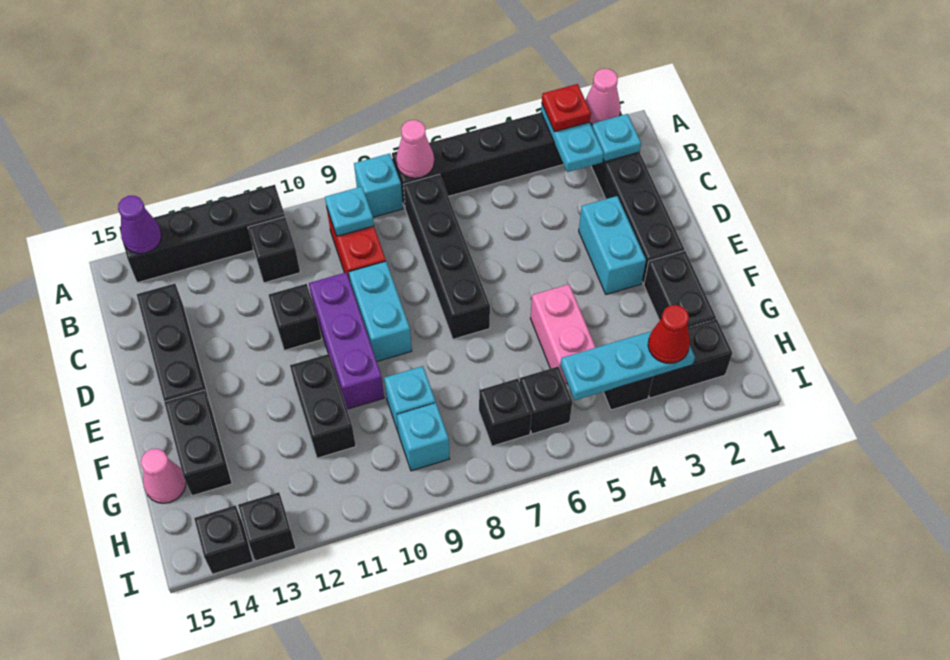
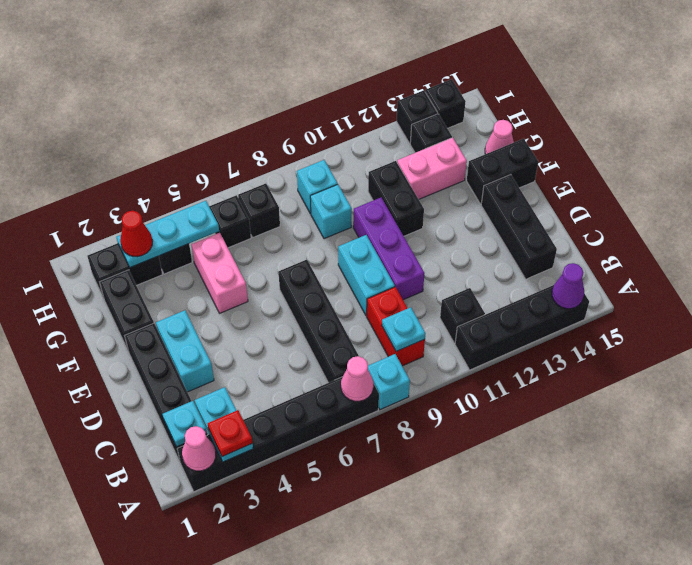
black 1x1 brick [269,284,322,350] -> black 1x1 brick moved to [410,114,452,153]
black 1x2 brick [164,390,232,496] -> black 1x2 brick turned to [467,139,538,204]
none -> pink 1x2 brick [397,138,467,199]

